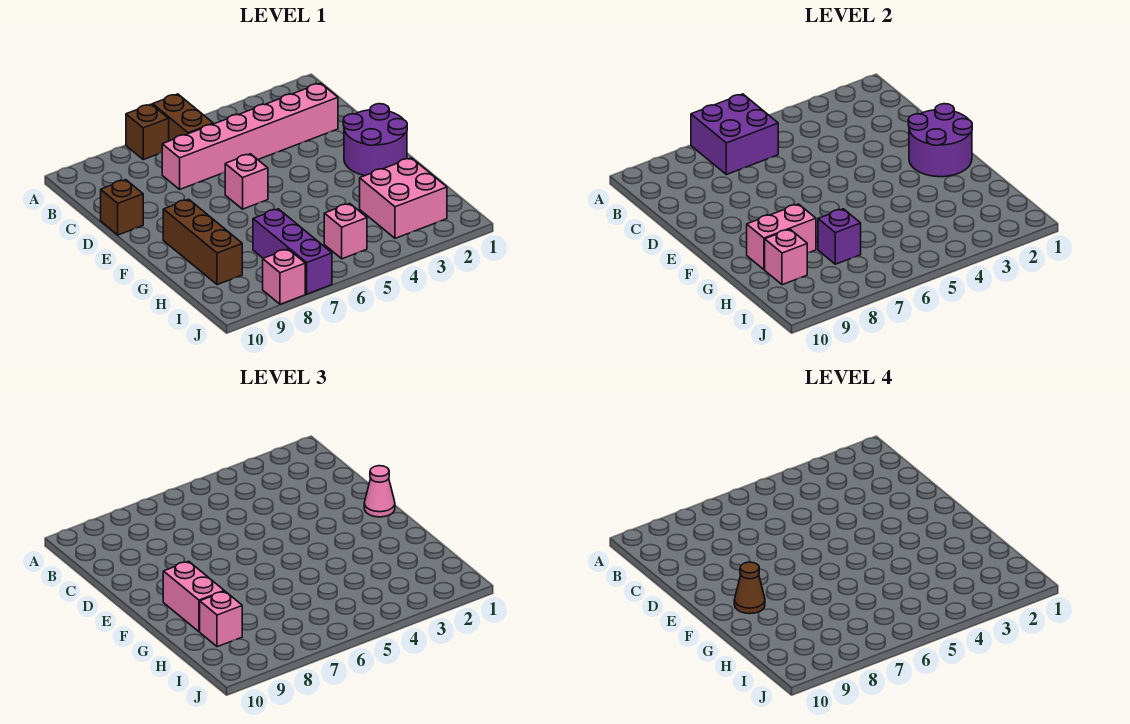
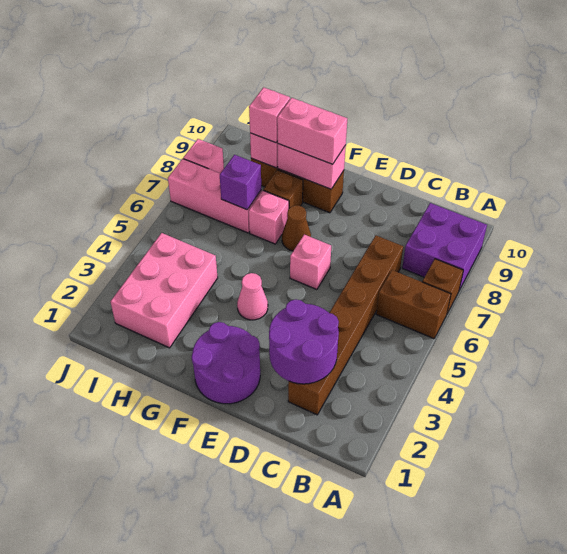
purple 2x2 brick [691,94,778,175] -> purple 2x2 brick moved to [402,203,487,290]
pink 1x6 brick [162,83,338,189] -> brown 1x6 brick [288,235,403,415]
brown 1x1 brick [101,180,143,235] -> brown 1x1 brick moved to [263,170,303,208]
purple 2x2 round brick [908,104,972,177] -> purple 2x2 round brick moved to [269,299,339,384]
pink 1x1 cone [364,466,395,517] -> pink 1x1 cone moved to [237,273,268,320]
brown 1x1 cone [734,562,765,614] -> brown 1x1 cone moved to [282,205,311,251]
pink 1x2 brick [747,204,816,270] -> pink 1x2 brick turned to [278,144,346,189]
pink 2x2 brick [360,158,447,238] -> pink 2x3 brick [111,233,218,348]
purple 1x3 brick [253,209,332,294] -> pink 1x3 brick [168,159,261,233]
pink 1x1 brick [324,203,367,259] -> pink 1x1 brick moved to [249,191,289,244]

